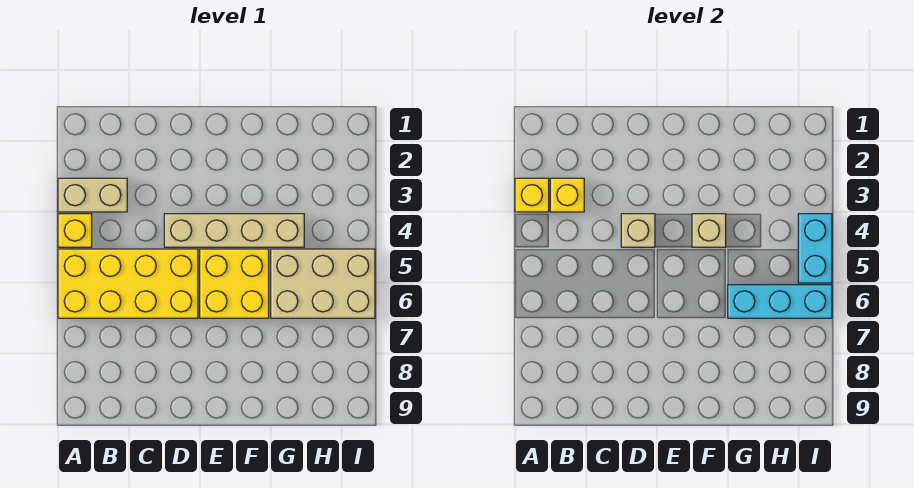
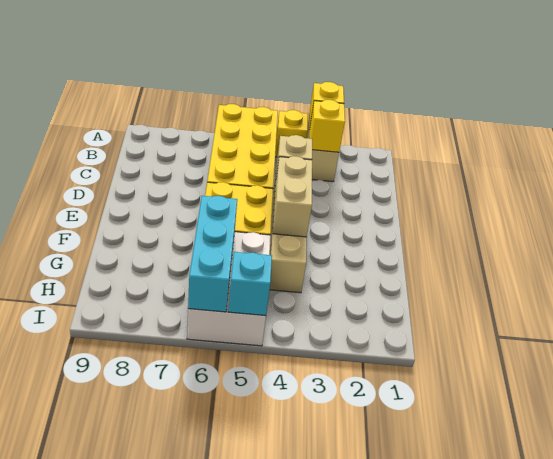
tan 1x1 brick [692,214,726,247] -> tan 1x2 brick [273,156,312,237]
tan 2x3 brick [271,249,375,318] -> white 2x3 brick [187,232,271,346]
cyan 1x2 brick [798,214,832,283] -> cyan 1x1 brick [228,252,272,316]

